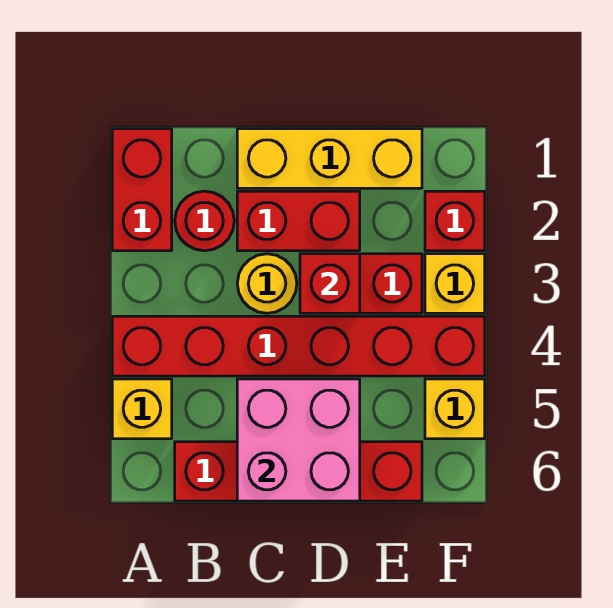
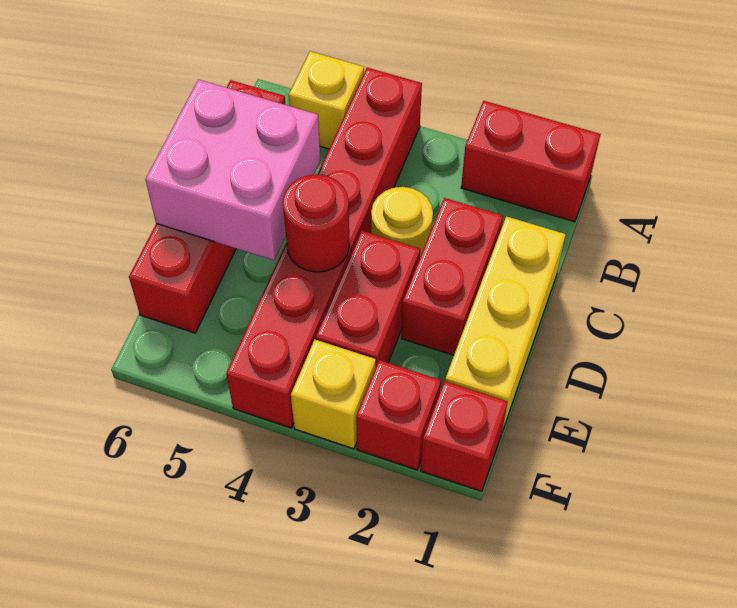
red 1x1 round brick [175,191,234,251] -> red 1x1 round brick moved to [283,175,350,272]
red 1x1 brick [300,254,360,313] -> red 1x1 brick moved to [421,381,507,491]
yellow 1x1 brick [425,379,485,439] -> none

